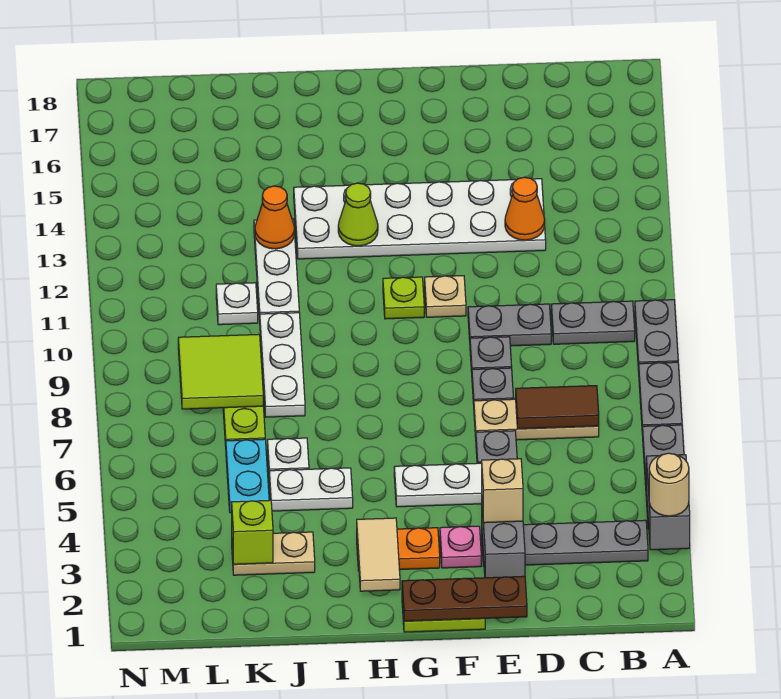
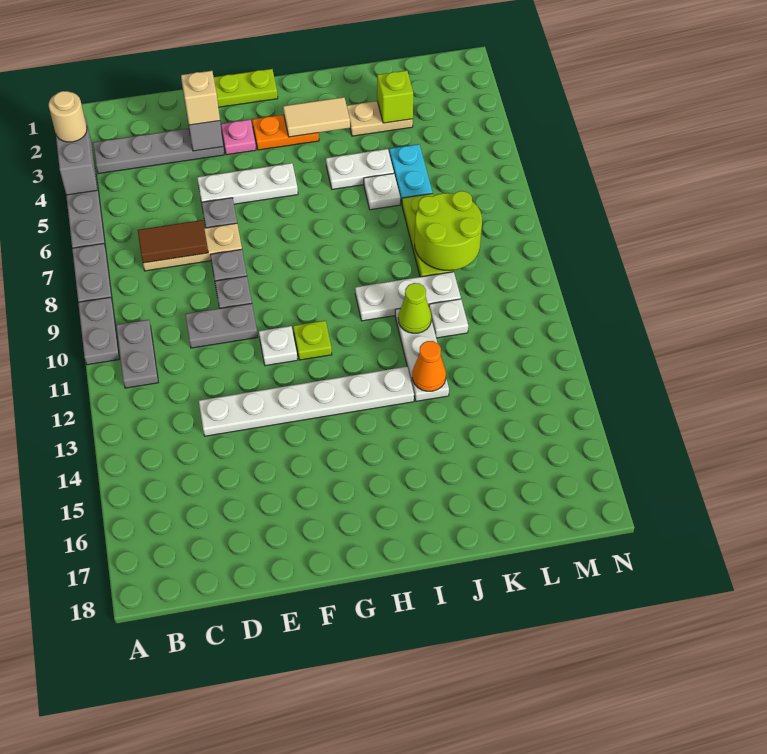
grey 1x2 plate [551,301,635,344] -> grey 1x2 plate turned to [116,320,158,388]
white 2x6 plate [294,179,546,259] -> white 1x6 plate [199,367,414,436]
orange 1x1 cone [505,177,545,240] -> none
brown 1x3 plate [402,576,527,621] -> none
tan 1x1 plate [425,276,466,317] -> white 1x1 plate [259,326,297,366]
tan 1x2 tile [357,518,400,591] -> tan 1x2 tile turned to [283,97,350,137]
lime 1x1 cone [338,183,378,246] -> lime 1x1 cone moved to [398,283,431,333]
white 1x3 plate [260,313,305,417] -> white 1x3 plate turned to [355,272,461,321]
lime 2x2 tile [178,334,263,409] -> lime 2x2 round brick [415,191,482,270]

